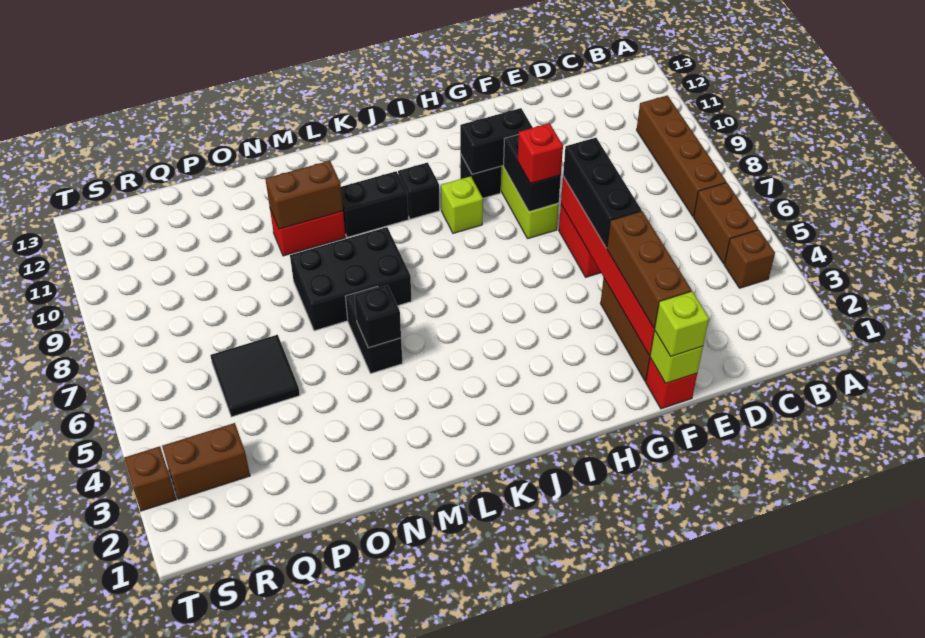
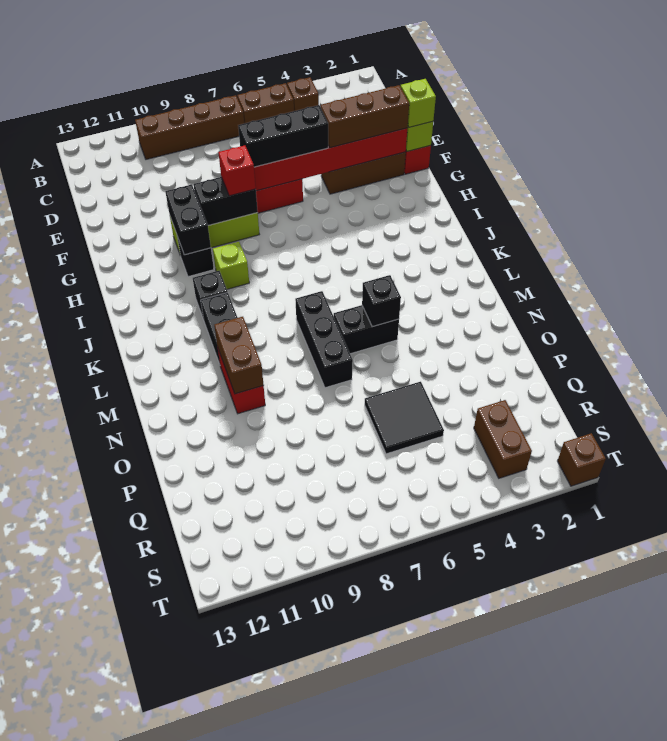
black 2x3 brick [290,227,412,331] -> black 1x3 brick [295,291,353,388]
brown 1x1 brick [124,446,176,511] -> brown 1x1 brick moved to [558,433,606,486]

